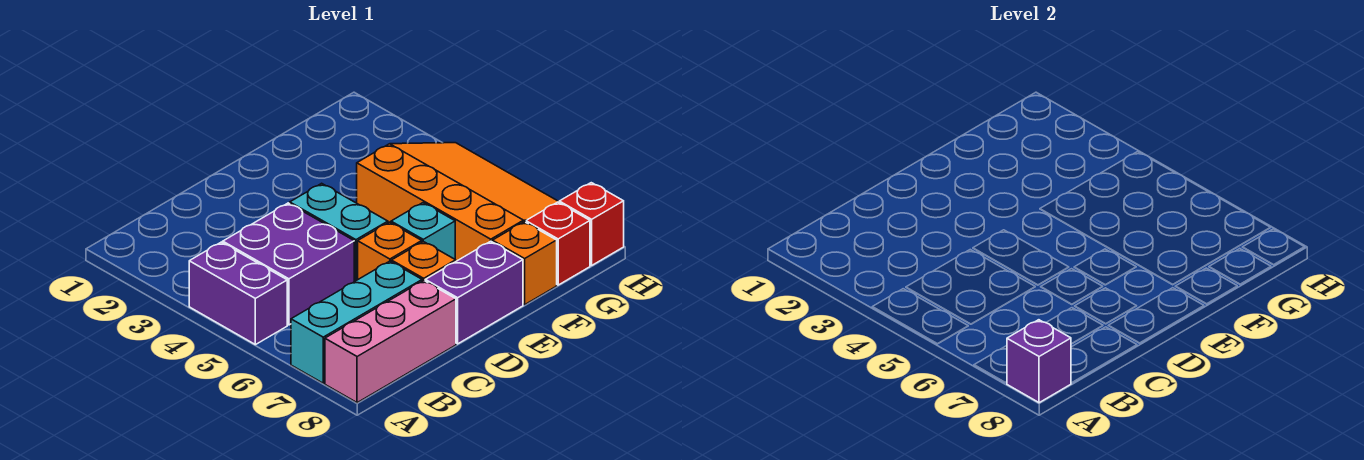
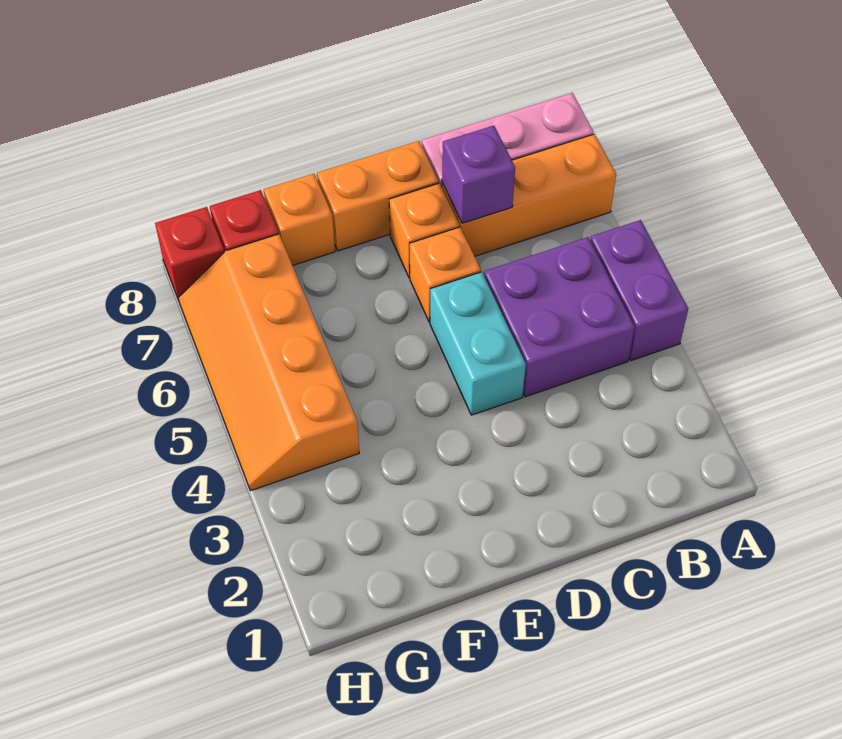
cyan 1x3 brick [291,261,422,383] -> orange 1x3 brick [442,134,616,256]
purple 1x1 brick [1007,320,1071,403] -> purple 1x1 brick moved to [442,126,515,223]
purple 1x2 brick [425,241,523,344] -> orange 1x2 brick [317,141,439,251]
cyan 1x1 brick [391,203,455,259] -> none
orange 3x4 slope [357,143,559,261] -> orange 2x4 slope [179,234,359,491]

